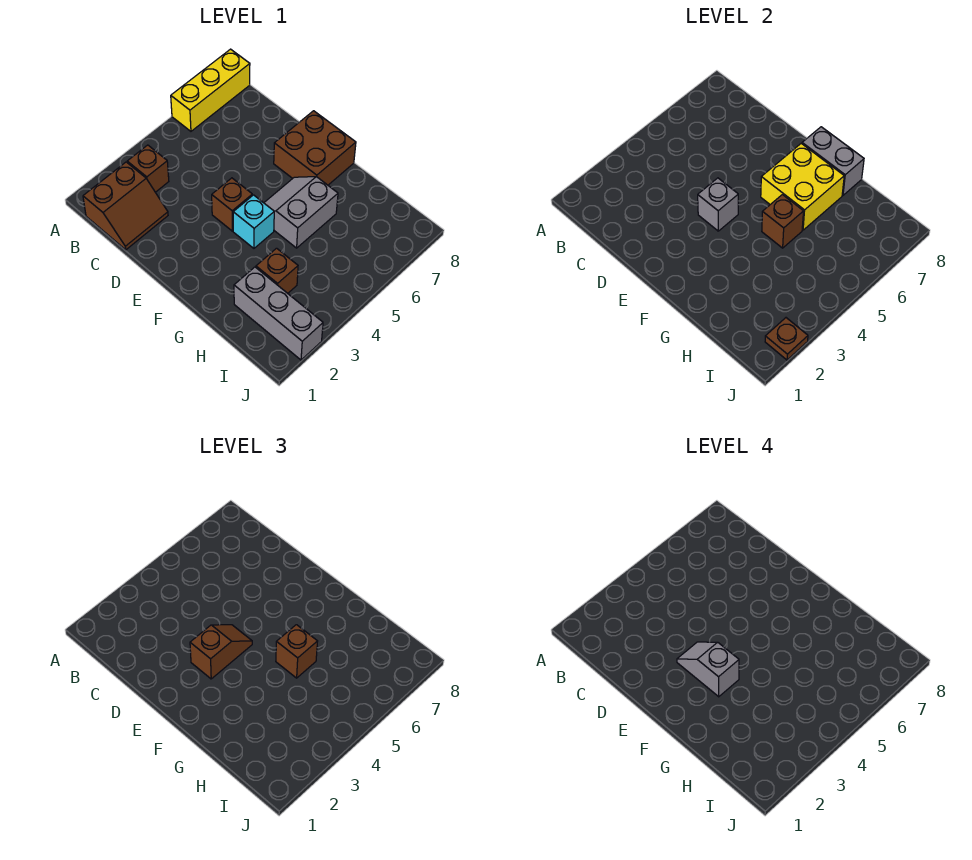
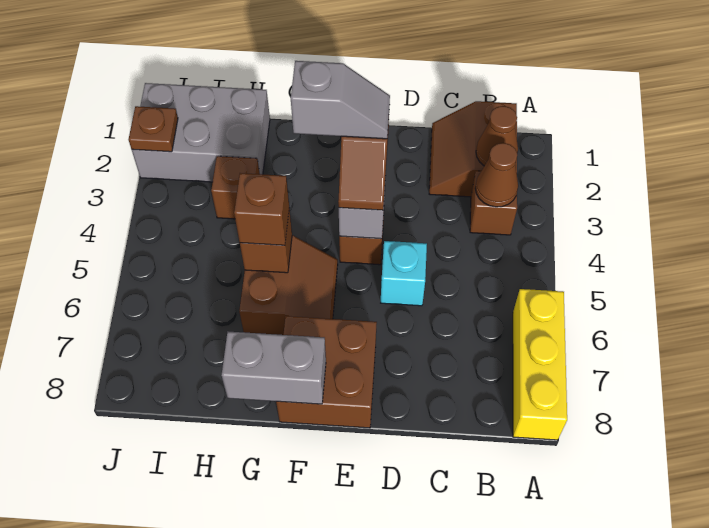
none -> brown 1x1 cone [476,106,518,166]
none -> brown 1x1 cone [475,143,518,207]
cyan 1x1 brick [233,195,274,248] -> cyan 1x1 brick moved to [381,241,427,306]
grey 2x2 slope [264,177,338,248] -> brown 2x2 slope [239,235,338,335]
yellow 2x2 brick [761,143,844,230] -> none
grey 1x3 brick [234,267,323,360] -> grey 2x3 brick [132,83,270,182]

